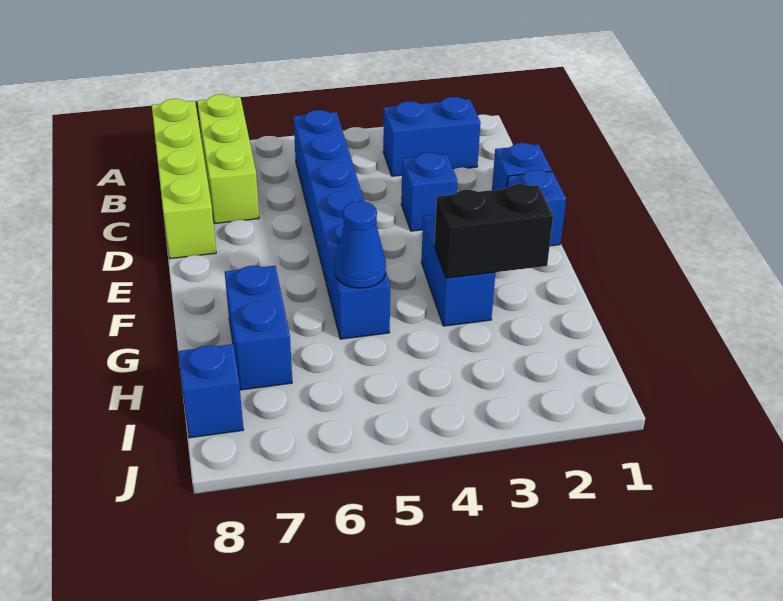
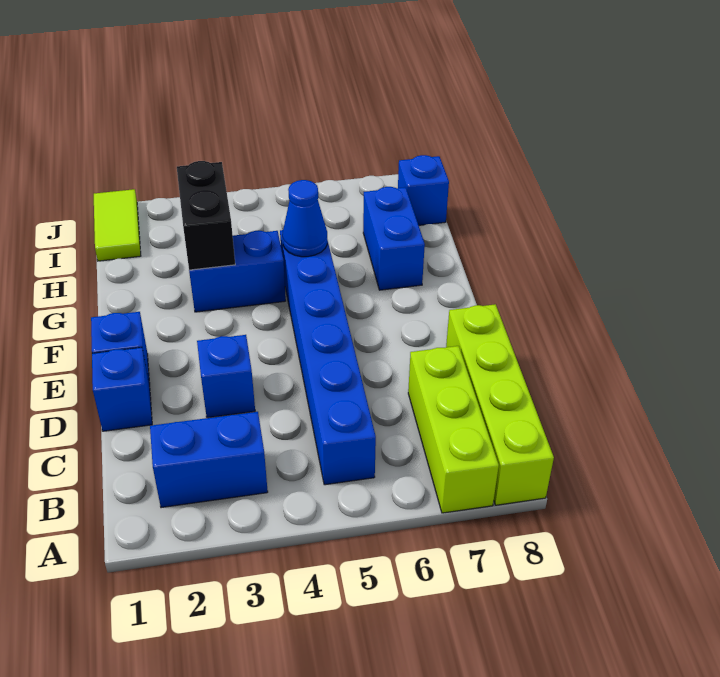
blue 1x2 brick [421,214,496,326] -> blue 1x2 brick turned to [189,231,286,312]
black 1x2 brick [434,184,553,278] -> black 1x2 brick turned to [177,161,235,270]
none -> lime 1x2 tile [94,189,141,261]

